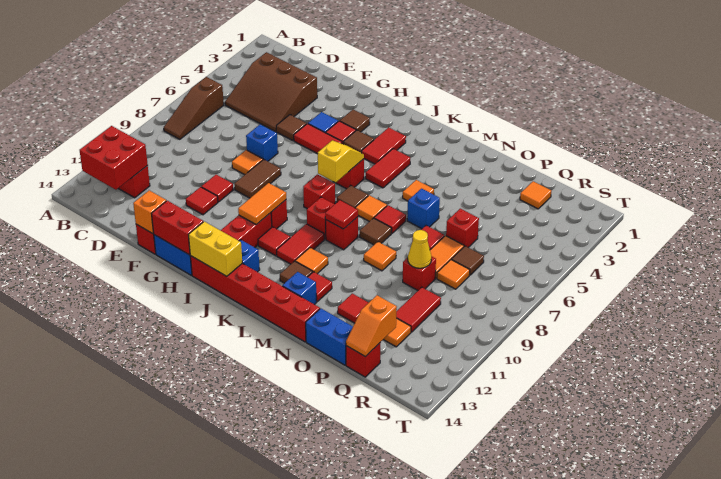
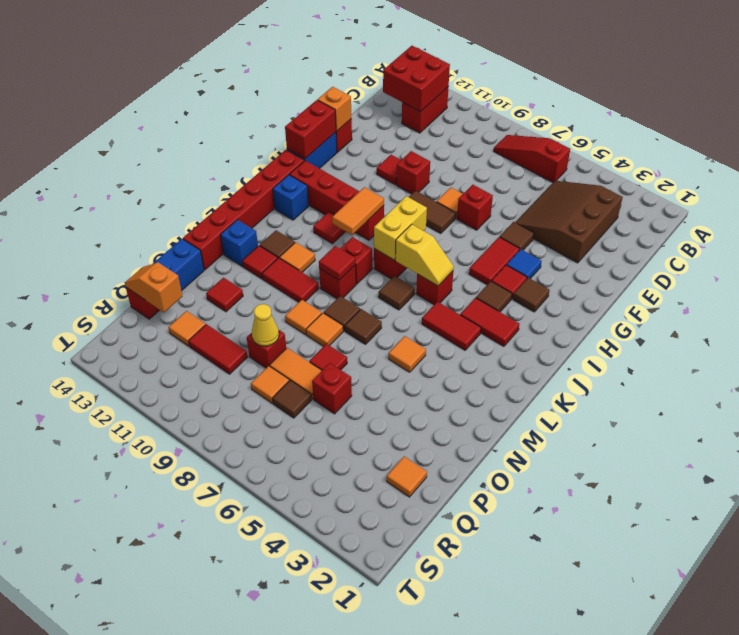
brown 1x3 slope [164,77,224,139] -> red 1x3 slope [494,135,570,182]
blue 1x1 brick [246,124,278,161] -> red 1x1 brick [457,185,493,230]
red 1x1 tile [201,175,233,202] -> red 1x1 brick [396,151,430,194]
orange 1x2 tile [238,183,286,225] -> orange 1x2 tile turned to [332,187,384,235]
yellow 1x2 brick [189,222,242,276] -> yellow 1x2 brick moved to [374,196,427,260]
red 1x2 tile [277,224,324,264] -> red 1x2 tile moved to [262,258,319,302]
orange 1x1 tile [356,195,387,222] -> orange 1x1 tile moved to [306,313,343,346]
red 1x1 tile [374,205,406,233] -> brown 1x1 tile [345,309,382,344]
blue 1x1 brick [407,189,440,229] -> none

